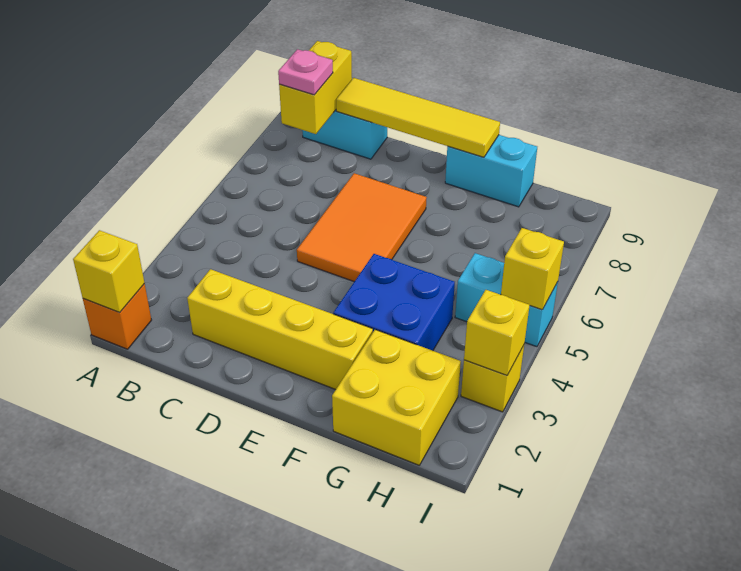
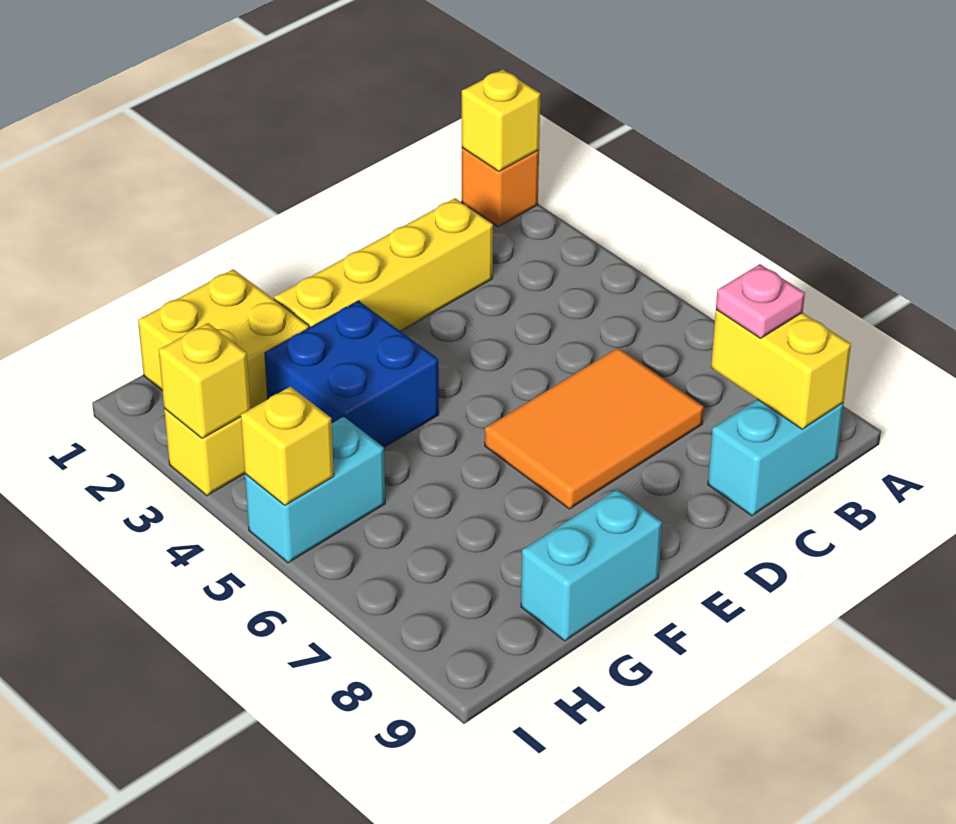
yellow 1x4 tile [336,78,500,157] -> none
orange 2x3 tile [297,173,427,282] -> orange 2x3 tile turned to [485,348,704,509]

